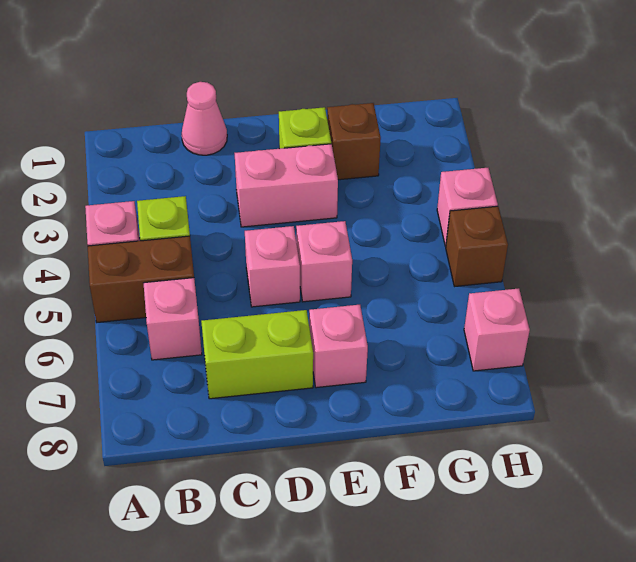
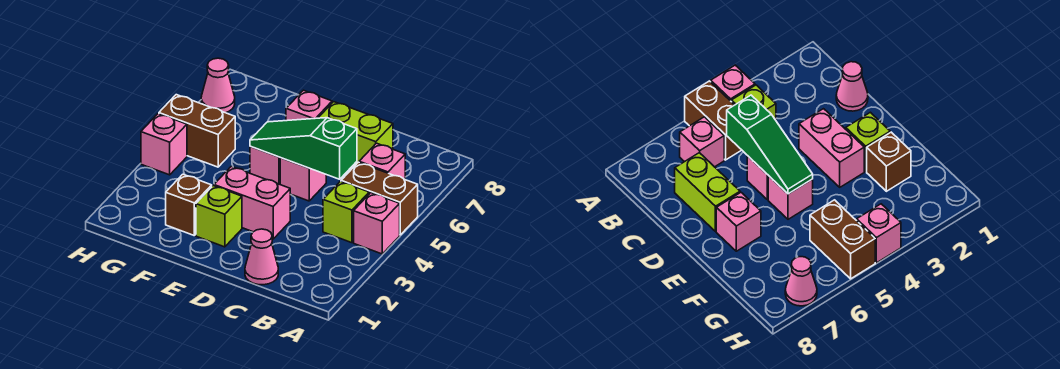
none -> green 1x3 slope [250,118,357,179]
brown 1x1 brick [446,206,508,286] -> brown 1x2 brick [159,95,235,167]
pink 1x1 brick [464,288,530,371] -> pink 1x1 cone [201,58,235,113]

